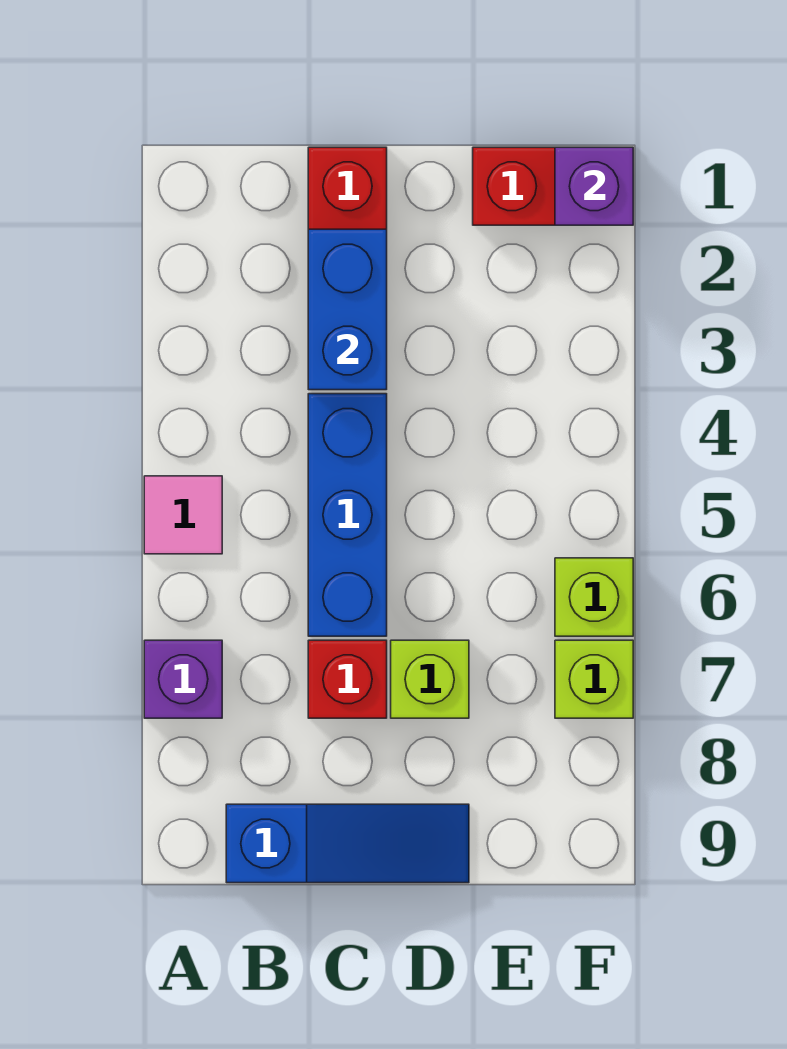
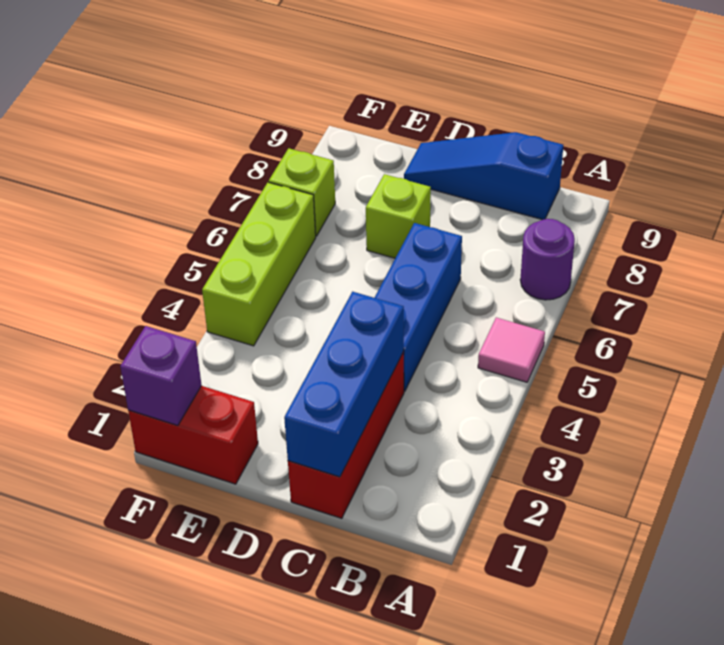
purple 1x1 brick [144,640,222,718] -> purple 1x1 round brick [520,219,575,300]
blue 1x2 brick [308,229,387,390] -> blue 1x3 brick [284,292,404,477]
red 1x1 brick [308,640,387,718] -> none
lime 1x1 brick [555,558,633,636] -> lime 1x3 brick [202,182,316,346]

